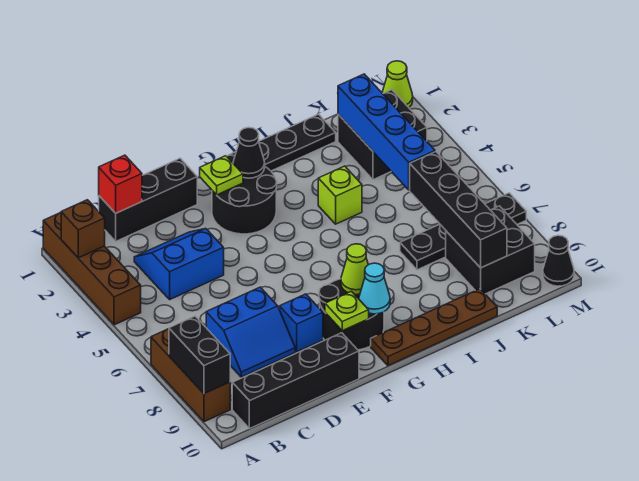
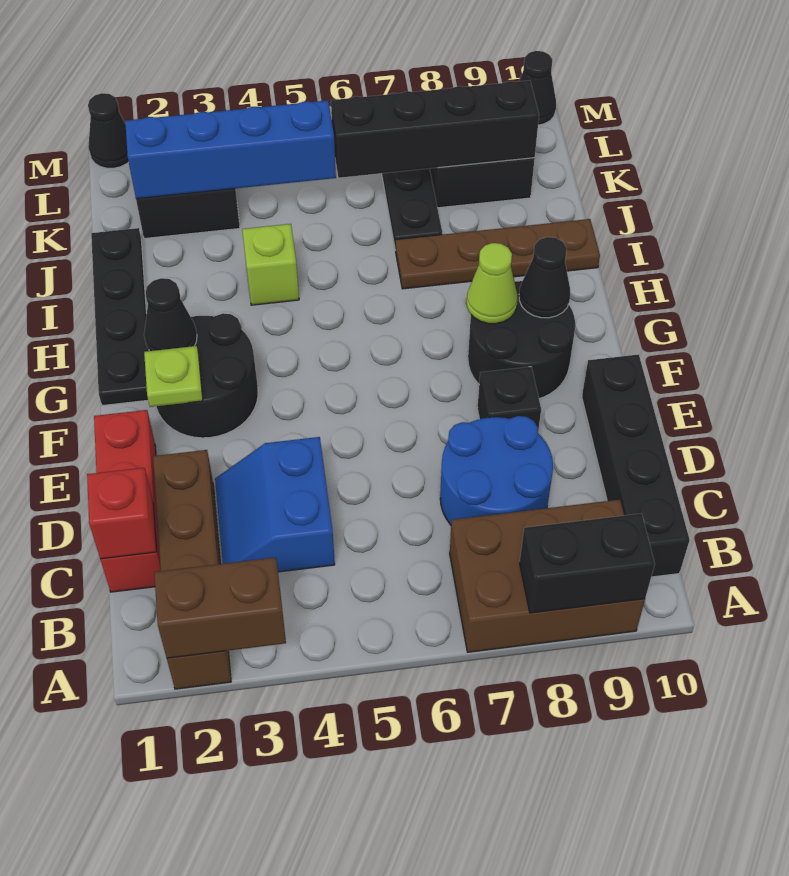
brown 1x4 brick [43,213,141,325] -> brown 1x4 brick turned to [153,450,231,689]
brown 1x1 brick [61,200,105,258] -> brown 1x2 brick [154,557,286,658]
brown 1x3 brick [151,329,230,422] -> brown 2x3 brick [450,500,645,652]
black 1x3 brick [99,158,197,241] -> red 1x3 brick [94,410,161,592]
blue 2x2 slope [206,287,295,377] -> blue 2x2 round brick [440,416,553,525]
blue 1x1 brick [280,294,323,352] -> black 1x1 brick [477,367,541,430]
lime 1x1 plate [325,291,369,331] -> none
cyan 1x1 cone [359,263,390,314] -> black 1x1 cone [519,237,570,318]
brown 1x4 plate [371,289,497,366] -> brown 1x4 plate turned to [396,219,600,289]
lime 1x1 cone [382,61,413,107] -> black 1x1 cone [88,93,129,168]

